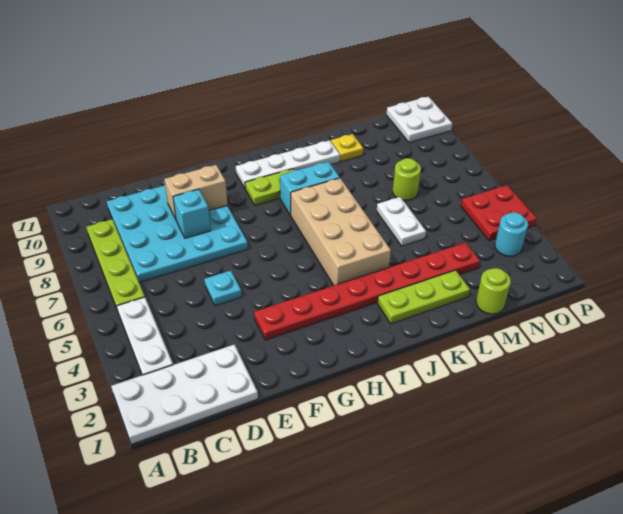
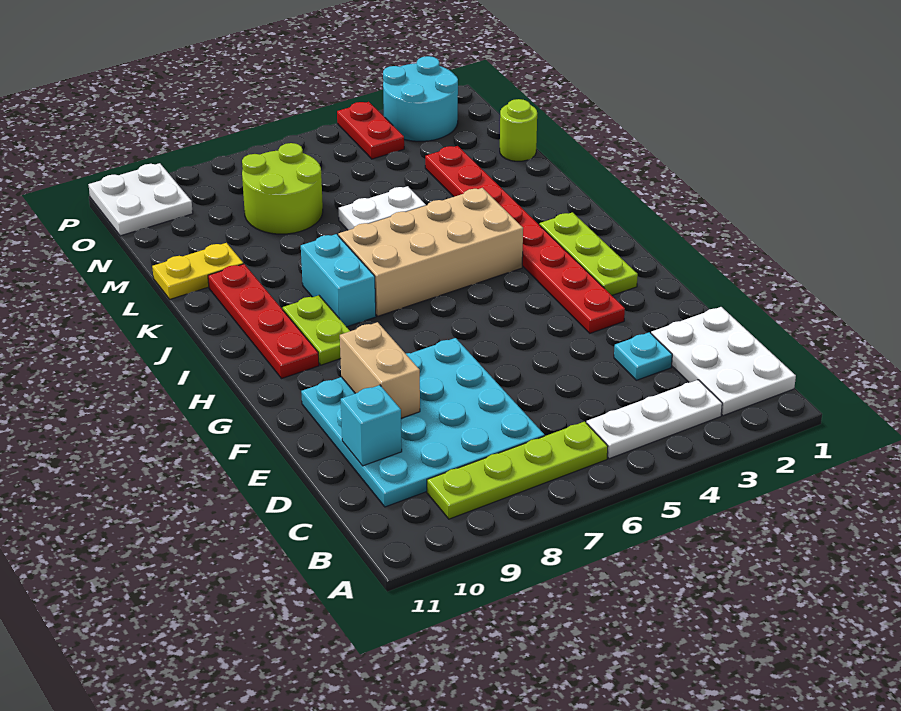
white 2x4 plate [111,344,258,444] -> white 2x3 plate [651,307,796,416]
cyan 1x1 plate [204,271,242,306] -> cyan 1x1 plate moved to [614,332,672,380]
cyan 1x1 brick [173,189,211,238] -> cyan 1x1 brick moved to [341,385,402,466]
white 1x4 plate [236,140,340,188] -> red 1x4 plate [208,264,319,378]
lime 1x3 plate [377,270,470,324] -> lime 1x3 plate moved to [539,212,638,295]
yellow 1x1 plate [331,134,363,162] -> yellow 1x2 plate [152,243,243,299]
lime 1x1 round brick [393,158,421,201] -> lime 2x2 round brick [242,143,323,234]
cyan 1x1 round brick [495,212,528,256] -> cyan 2x2 round brick [383,56,458,141]
red 2x2 plate [461,185,537,241] -> red 1x2 plate [337,102,404,159]

